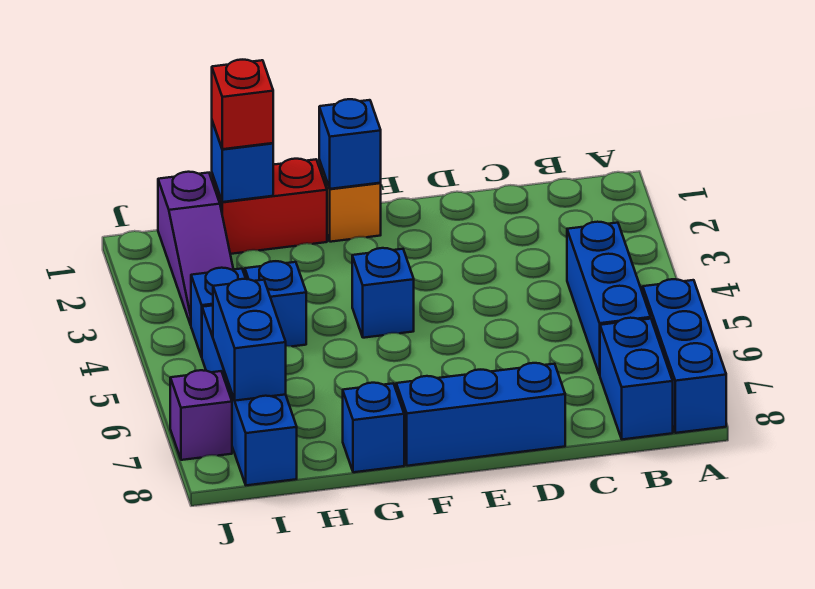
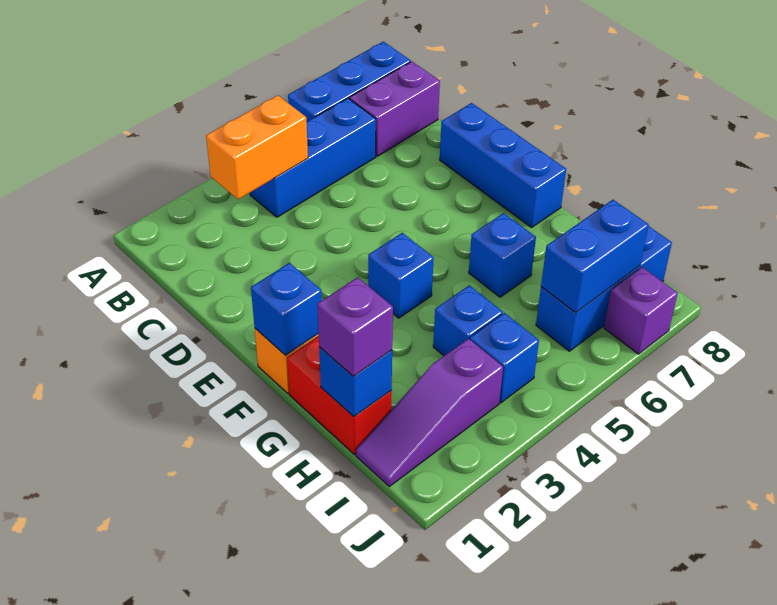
none -> orange 1x2 brick [206,96,308,199]
blue 1x2 brick [600,318,673,439] -> purple 1x2 brick [350,62,440,156]
blue 1x1 brick [343,383,404,472] -> blue 1x1 brick moved to [469,213,536,297]
red 1x1 brick [212,60,273,149] -> purple 1x1 brick [317,277,393,377]
purple 1x3 slope [158,172,233,325] -> purple 1x3 slope turned to [356,339,503,486]
blue 1x4 brick [202,305,297,485] -> blue 1x3 brick [536,226,672,351]

